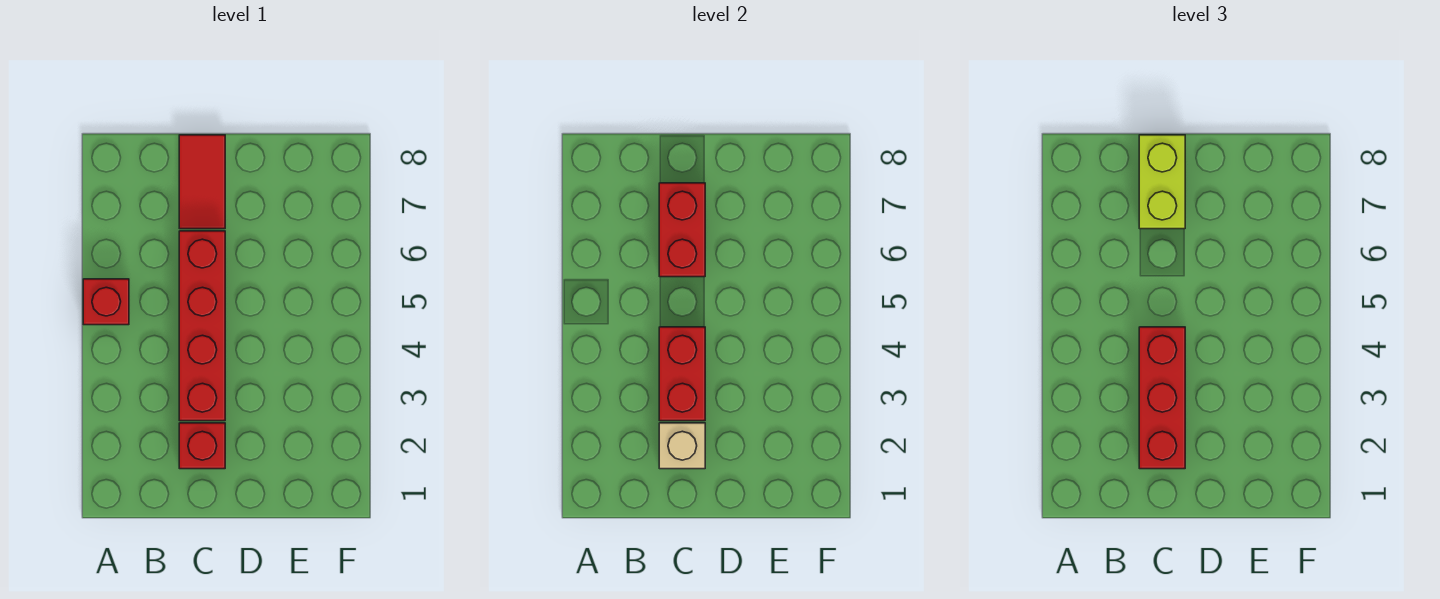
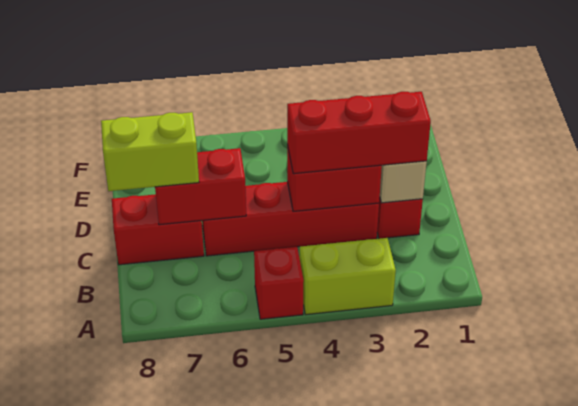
none -> lime 1x2 brick [299,238,396,315]
red 1x2 tile [179,135,225,229] -> red 1x2 brick [112,194,204,265]

